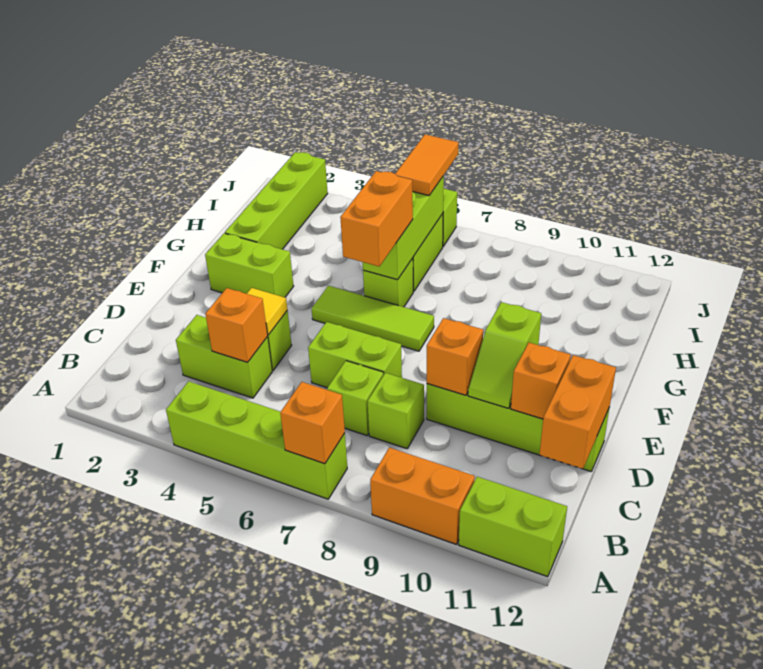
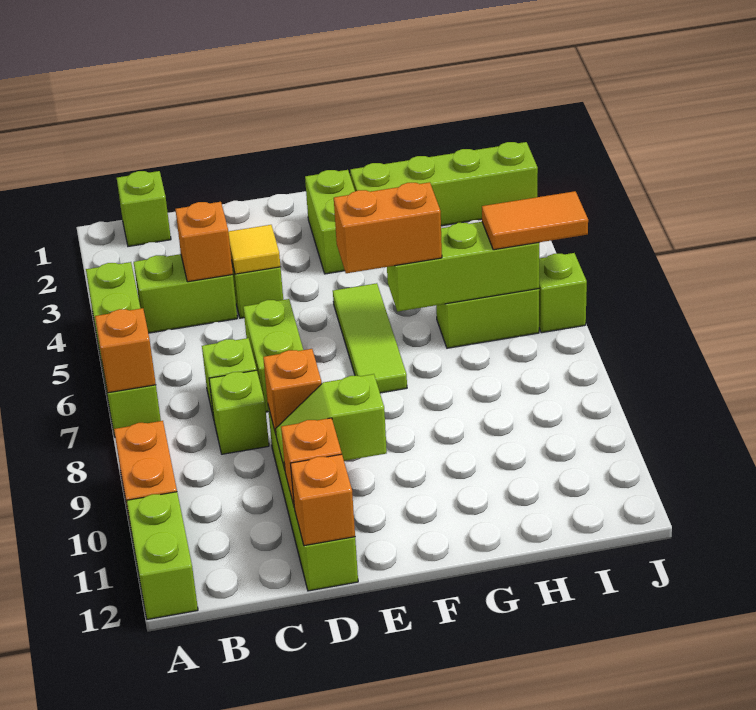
lime 1x2 brick [176,315,272,398] -> lime 1x2 brick turned to [134,254,237,333]
orange 1x2 brick [539,355,616,469] -> orange 1x1 brick [290,454,355,546]
lime 1x1 brick [363,258,413,307] -> lime 1x1 brick moved to [117,171,171,246]

